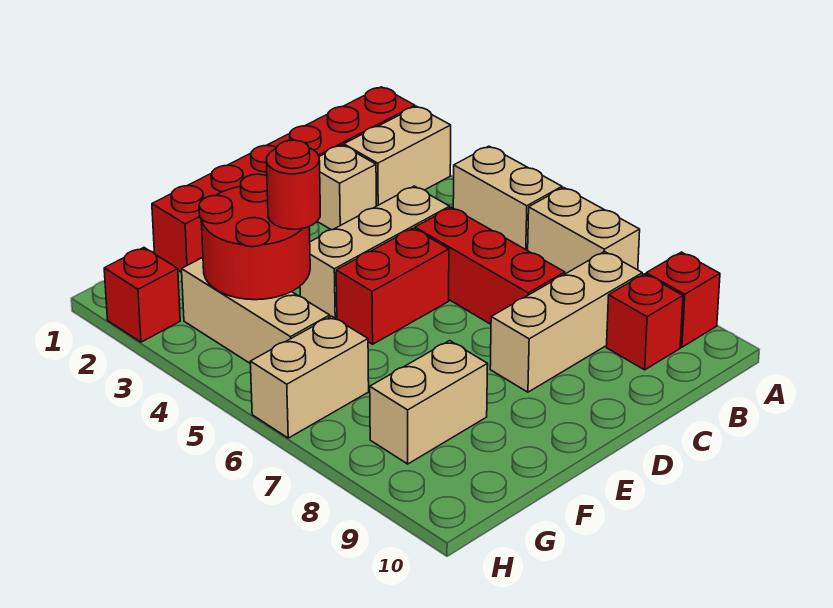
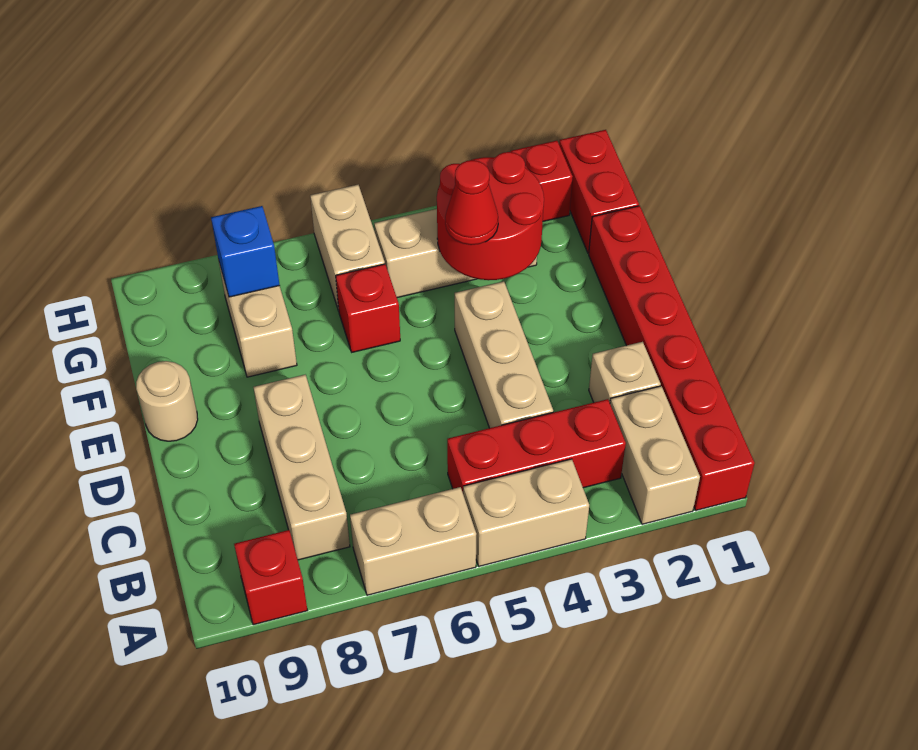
red 1x1 brick [606,274,683,370] -> red 1x1 brick moved to [336,264,400,352]
red 1x3 brick [415,207,565,324] -> red 1x3 brick moved to [447,399,626,492]
red 1x2 brick [336,228,449,344] -> red 1x2 brick moved to [559,130,639,253]
none -> tan 1x1 round brick [136,361,198,441]
red 1x1 round brick [266,140,320,229] -> red 1x1 cone [445,160,498,245]
none -> blue 1x1 brick [211,206,280,297]

